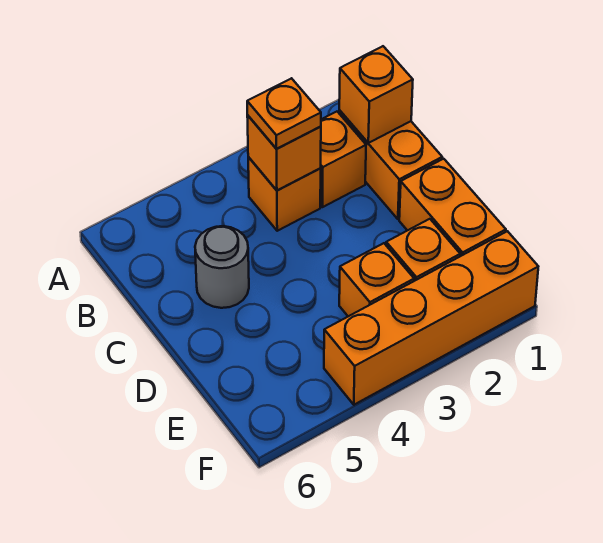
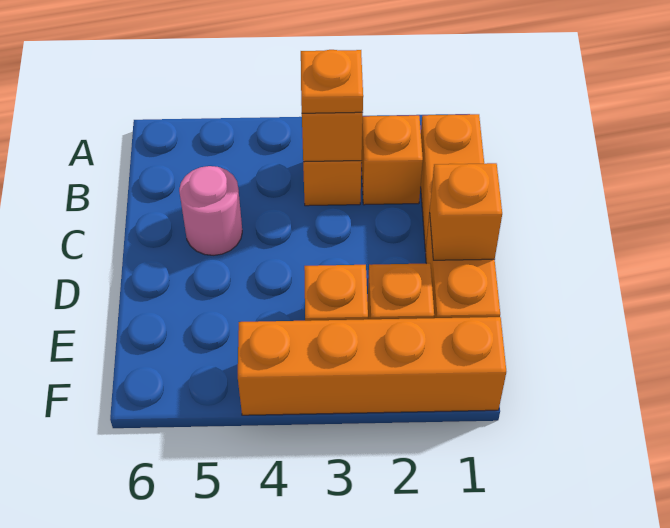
orange 1x1 brick [339,46,413,143] -> orange 1x1 brick moved to [430,163,502,260]
grey 1x1 round brick [195,226,249,308] -> pink 1x1 round brick [179,166,242,255]

